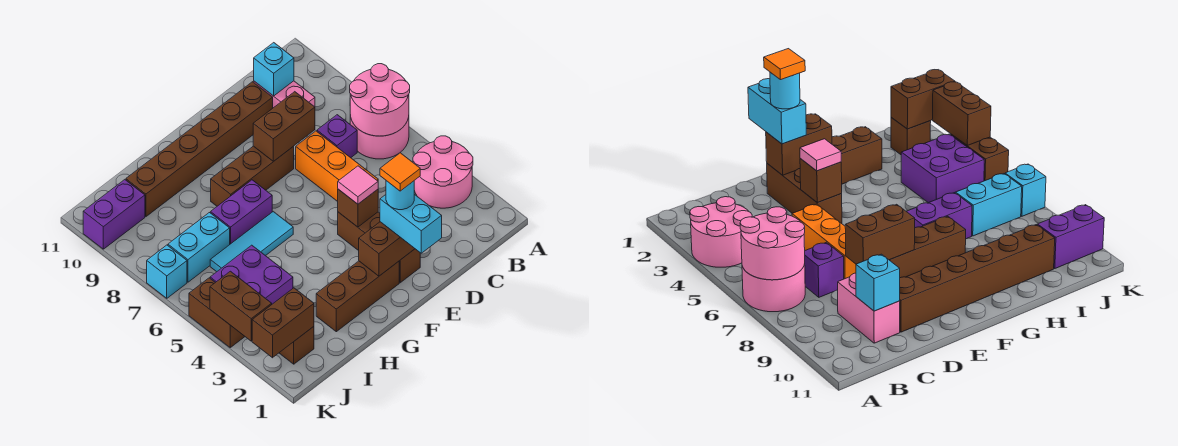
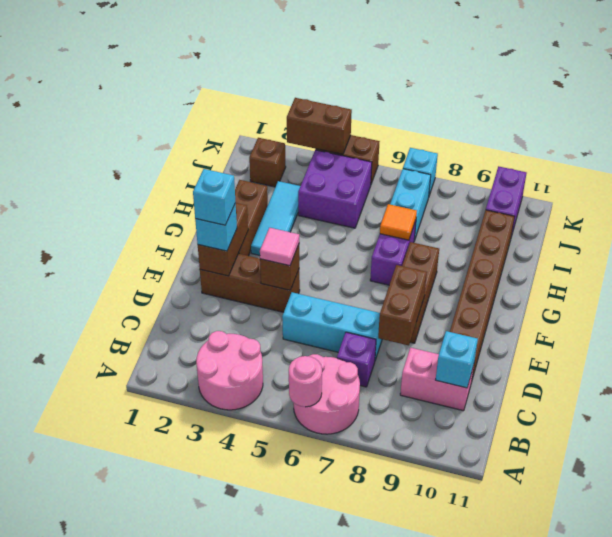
pink 2x2 round brick [350,64,410,136] -> pink 1x1 round brick [289,356,322,407]
orange 1x3 brick [296,131,378,201] -> cyan 1x3 brick [282,292,382,360]
cyan 1x2 brick [380,194,442,253] -> cyan 1x1 brick [195,203,237,251]
cyan 1x1 round brick [386,181,414,210] -> cyan 1x1 brick [193,169,236,225]
orange 1x1 tile [380,153,420,191] -> orange 1x1 tile moved to [380,204,417,240]
cyan 1x3 tile [210,212,293,272] -> cyan 1x3 tile moved to [251,181,300,255]
brown 1x2 brick [252,288,314,358] -> none

